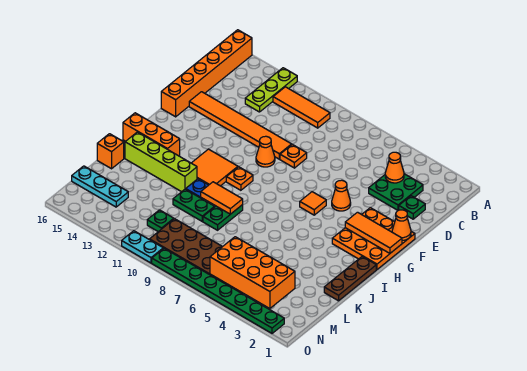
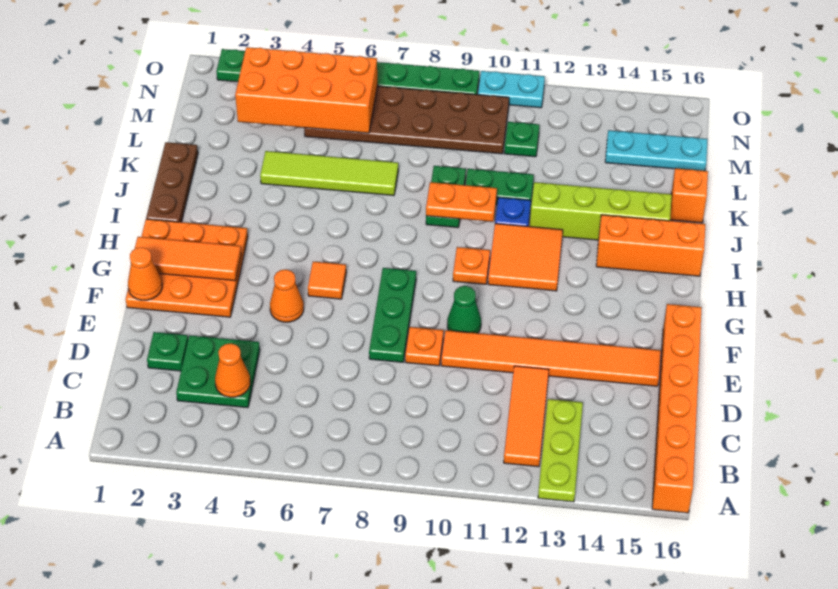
orange 1x3 tile [273,87,330,128] -> orange 1x3 tile turned to [504,366,549,467]
none -> green 1x3 plate [369,268,416,362]
orange 1x1 cone [256,136,275,167] -> green 1x1 cone [447,286,481,333]
orange 1x2 tile [201,182,243,214] -> orange 1x2 plate [426,182,497,222]
none -> lime 1x4 tile [260,151,398,196]

